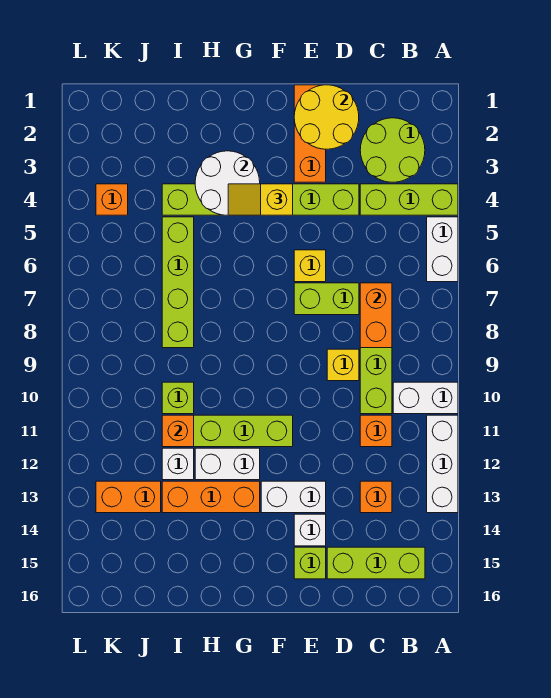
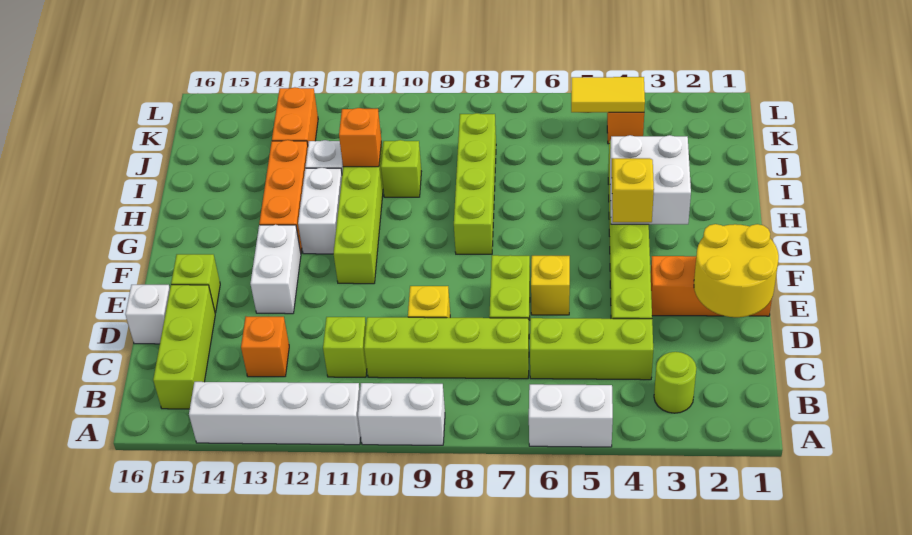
lime 1x3 brick [360,184,458,215] -> lime 1x3 brick turned to [530,318,653,380]
white 1x2 brick [393,382,458,414] -> white 1x2 brick turned to [358,383,445,445]
white 1x3 brick [427,415,458,513] -> white 1x4 brick [189,382,361,445]
lime 2x2 round brick [360,118,425,182] -> lime 1x1 round brick [654,352,696,413]
orange 1x2 brick [360,283,392,348] -> none
orange 1x1 brick [360,415,392,447] -> lime 1x1 brick [323,317,367,377]
white 1x1 brick [294,514,326,546] -> white 1x1 brick moved to [125,285,170,344]
white 2x2 round brick [195,151,260,215] -> white 2x2 brick [610,135,691,224]
lime 1x4 brick [162,217,194,348] -> lime 1x4 brick turned to [454,113,496,254]
none -> yellow 1x2 tile [571,77,645,112]

